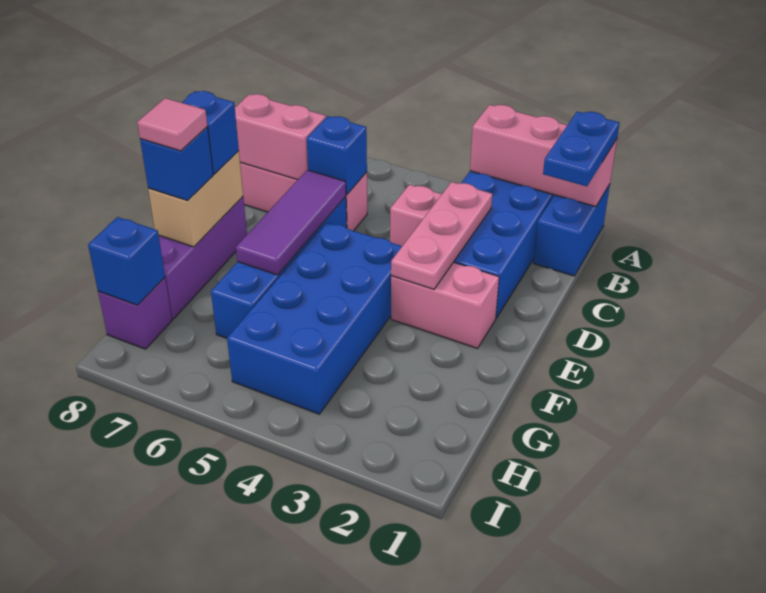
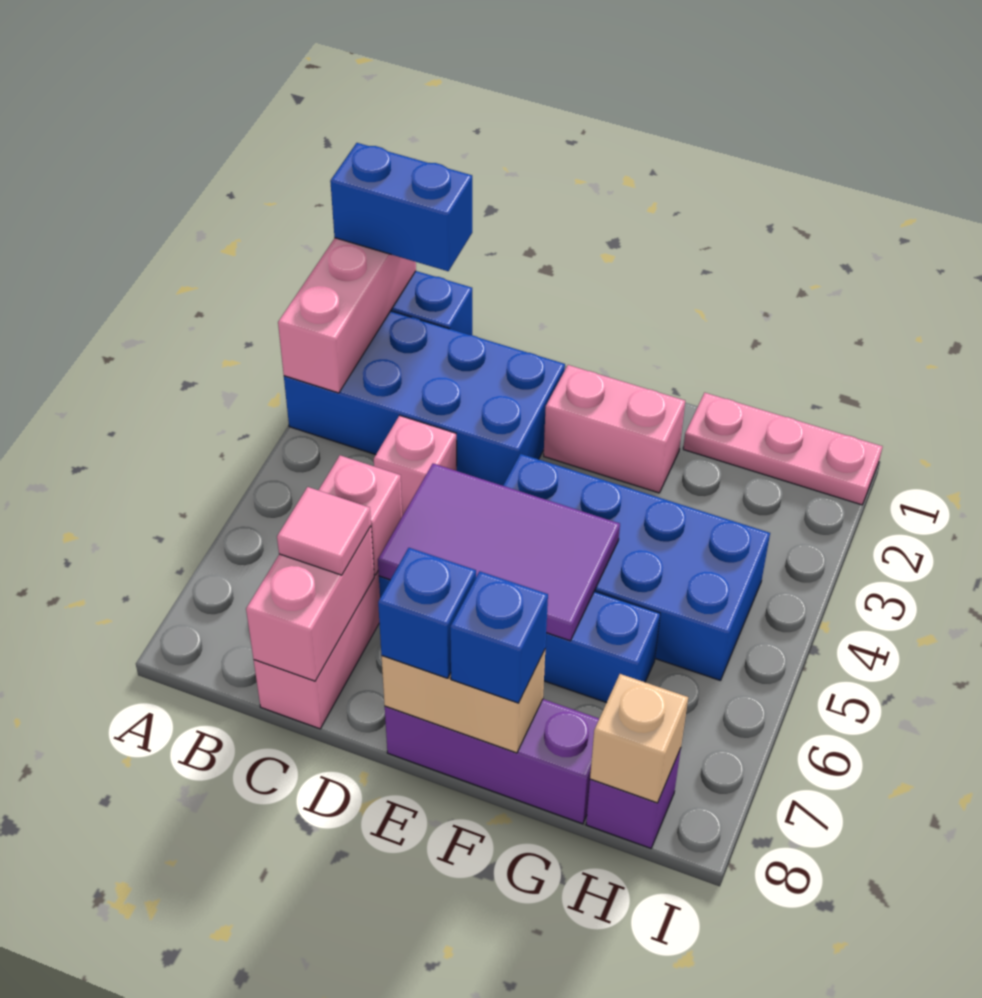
blue 1x2 plate [543,112,619,186] -> blue 1x2 brick [330,143,472,271]
pink 1x3 plate [391,182,492,289] -> pink 1x3 plate moved to [683,393,883,505]
blue 1x1 brick [307,116,367,194] -> pink 1x1 brick [319,455,402,575]
purple 1x3 tile [236,170,346,275] -> purple 2x3 tile [378,464,620,641]
pink 1x2 brick [391,262,499,348] -> pink 1x2 brick turned to [544,365,685,493]
pink 1x1 tile [137,98,207,151] -> pink 1x1 tile moved to [277,487,371,575]
blue 1x1 brick [88,217,165,305] -> tan 1x1 brick [590,674,688,803]

